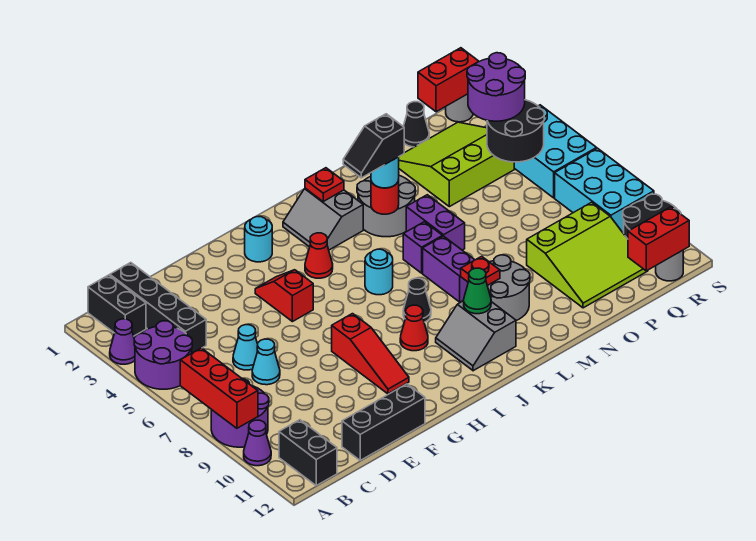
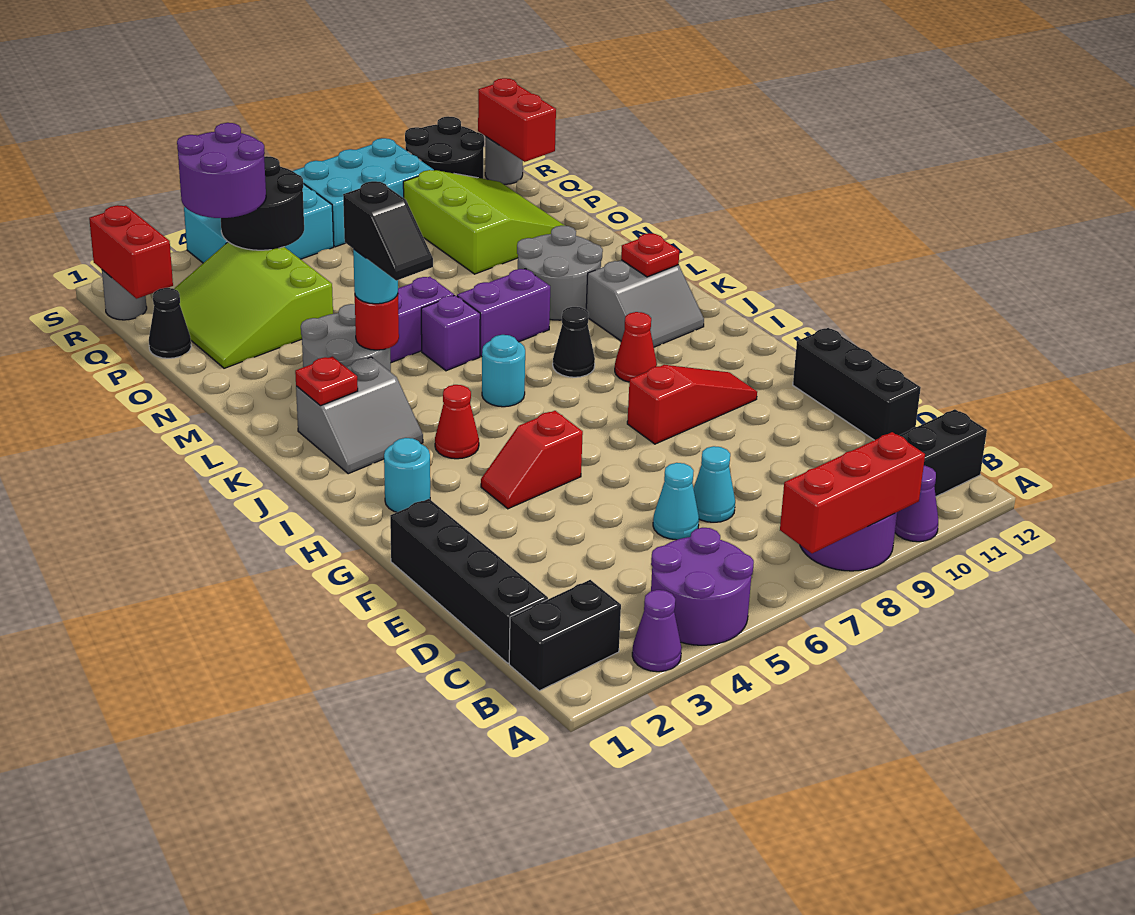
black 1x4 brick [110,263,206,353] -> black 1x4 brick turned to [390,499,548,663]
green 1x1 cone [464,268,491,314] -> none
red 1x1 plate [461,256,500,286] -> red 1x1 plate moved to [621,233,679,277]

